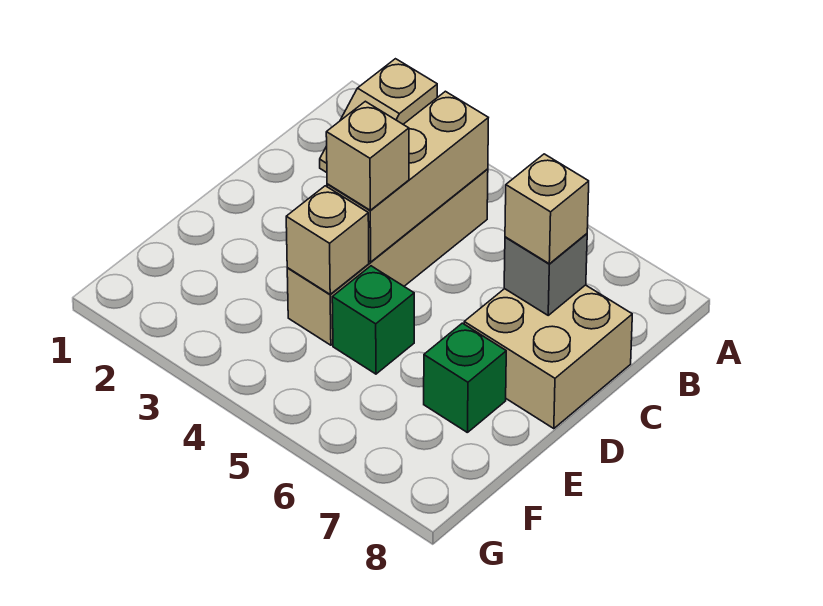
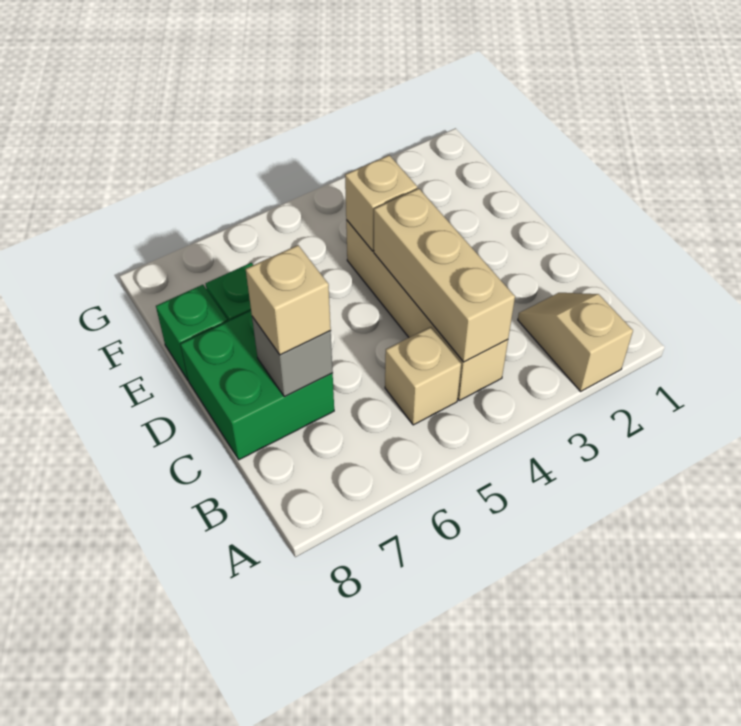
tan 2x2 brick [464,285,632,429] -> green 2x2 brick [181,311,334,460]
tan 1x1 brick [326,101,409,210] -> tan 1x1 brick moved to [385,327,461,425]
green 1x1 brick [332,266,414,374] -> green 1x1 brick moved to [156,285,228,380]

